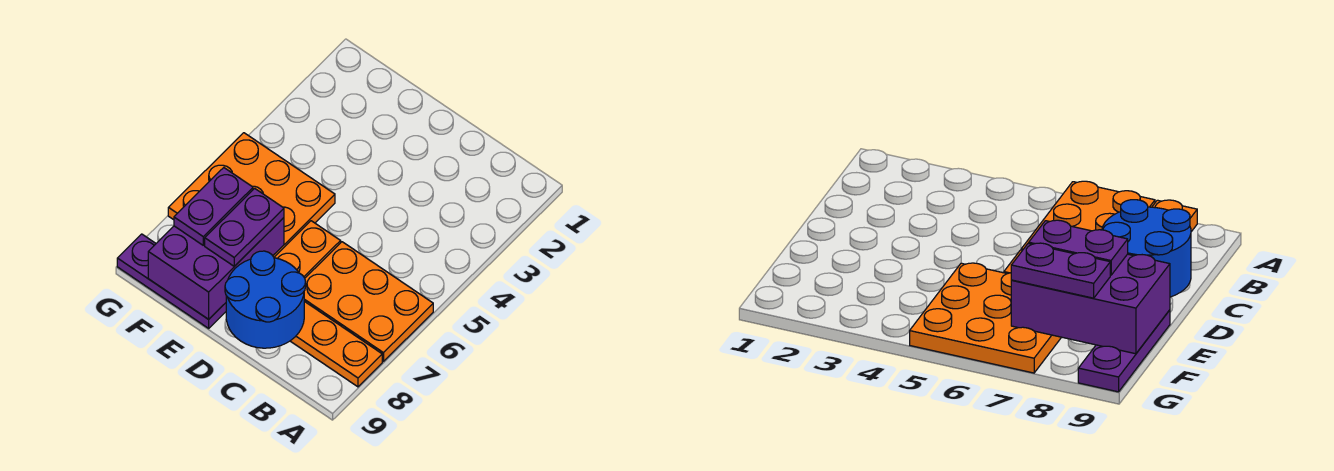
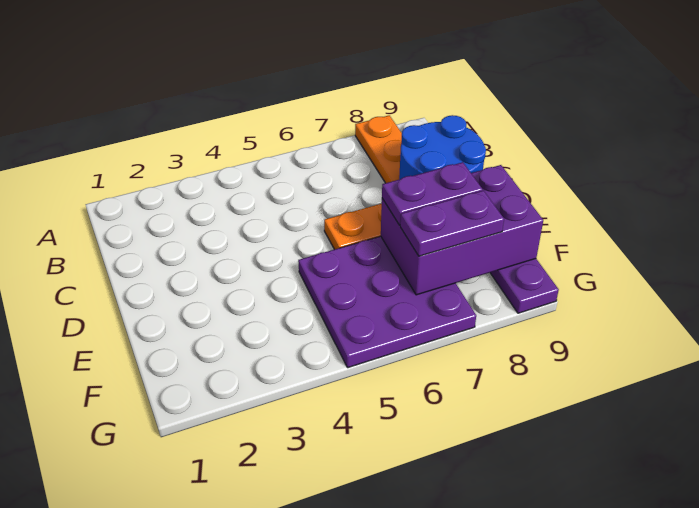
orange 2x3 plate [304,242,433,361] -> none
orange 3x3 plate [168,133,335,257] -> purple 3x3 plate [298,236,476,368]

